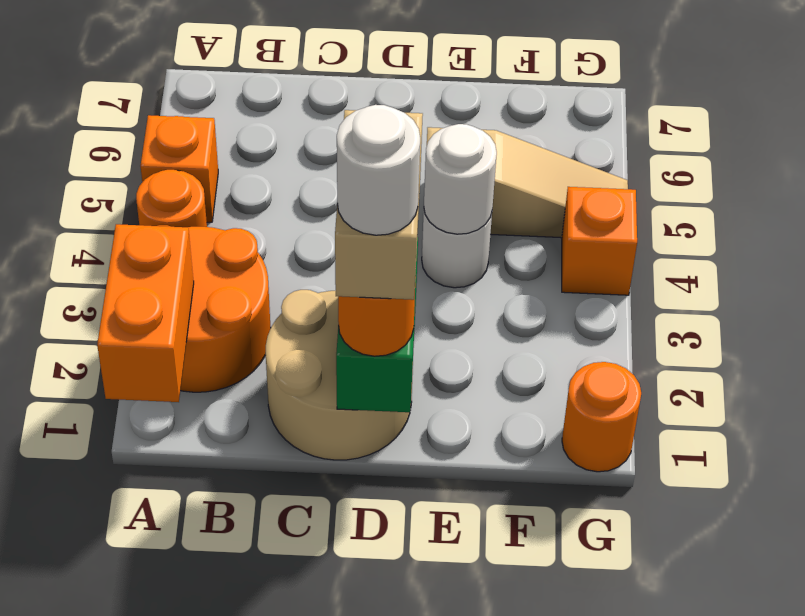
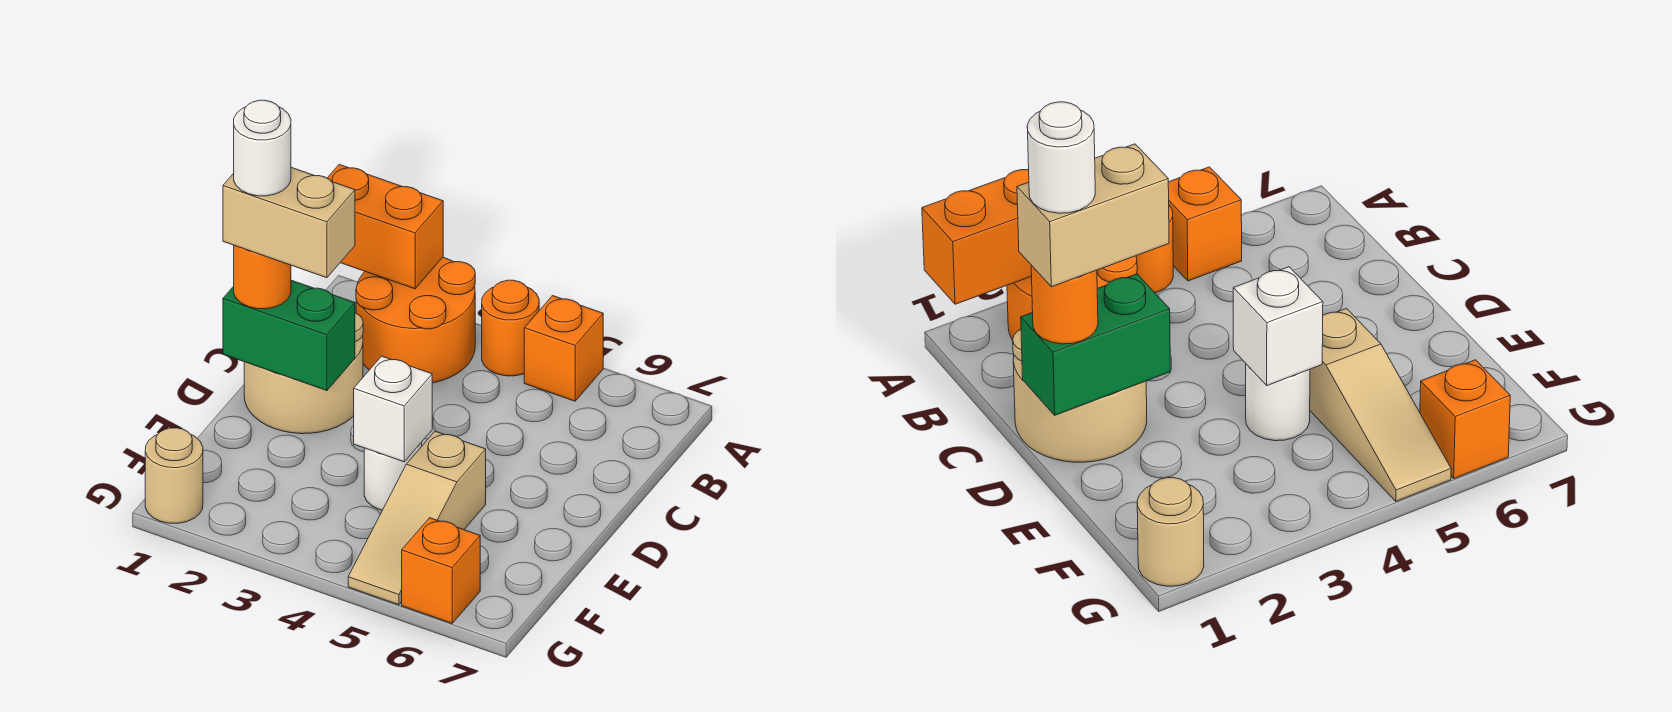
white 1x1 round brick [424,124,497,234] -> white 1x1 brick [354,356,432,462]
orange 1x1 round brick [562,362,641,472] -> tan 1x1 round brick [145,428,203,523]
orange 1x1 brick [562,187,637,295] -> orange 1x1 brick moved to [402,518,480,623]

